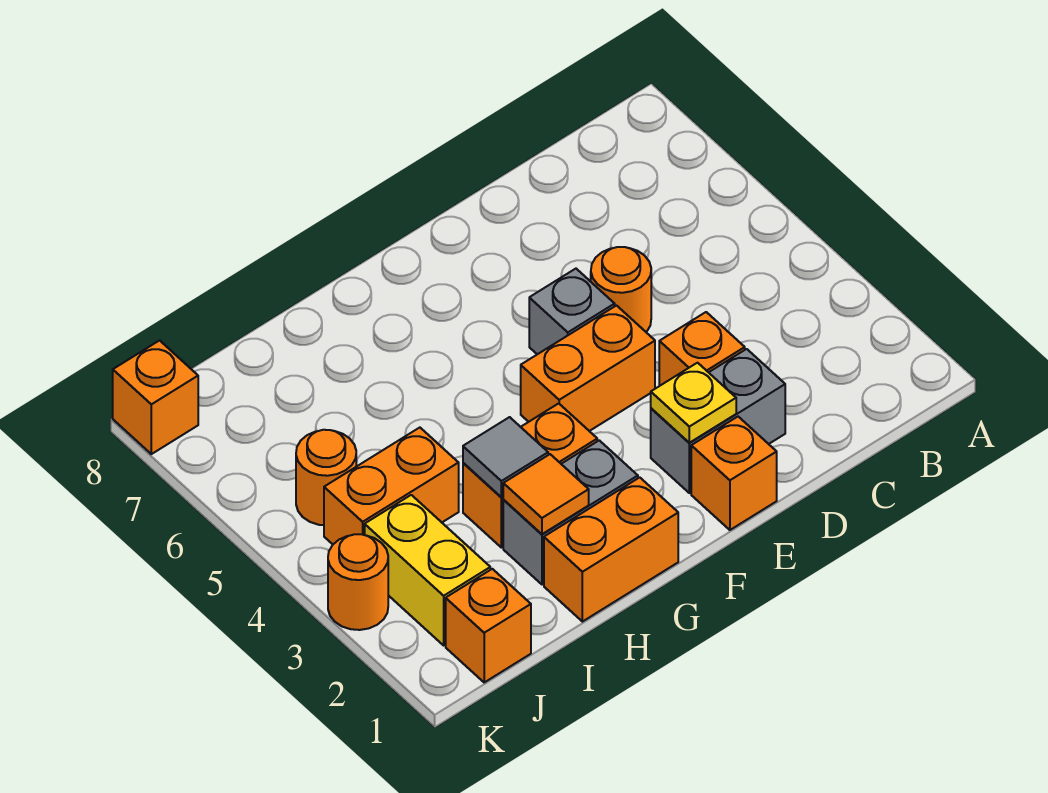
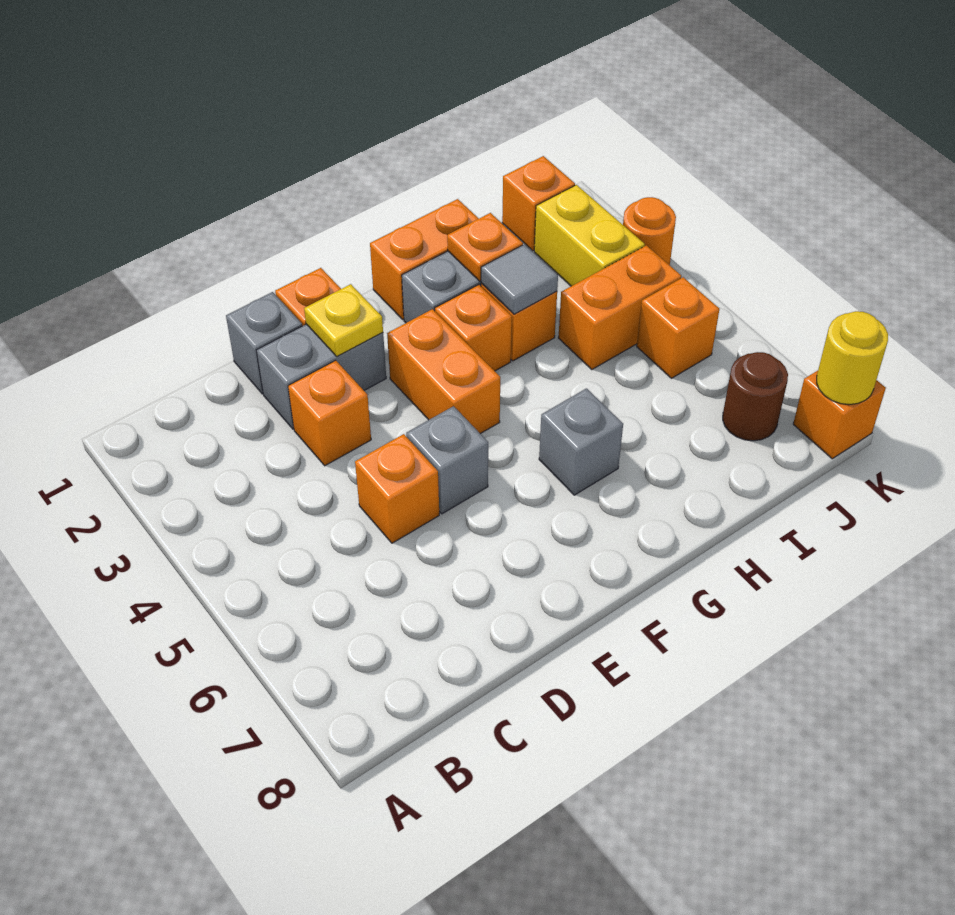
none -> grey 1x1 brick [226,292,302,394]
orange 1x1 round brick [591,247,651,332] -> orange 1x1 brick [355,434,439,543]
orange 1x2 brick [521,306,655,431] -> orange 1x2 brick turned to [387,309,500,434]
none -> grey 1x1 brick [539,388,623,495]
orange 1x1 tile [503,454,589,534] -> orange 1x1 plate [447,213,523,281]
orange 1x1 round brick [296,430,356,525] -> orange 1x1 brick [637,277,719,378]
none -> brown 1x1 round brick [723,352,788,441]
none -> yellow 1x1 round brick [817,311,888,405]

